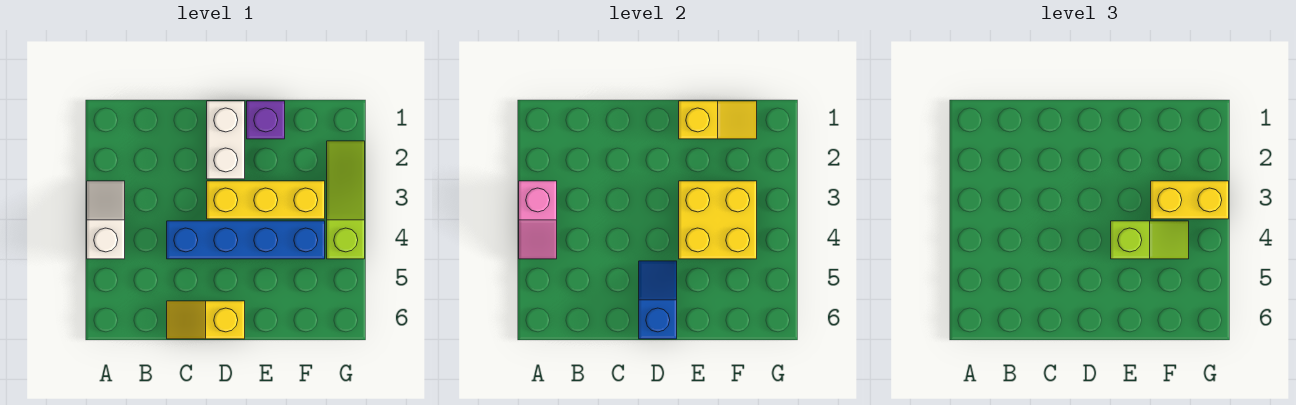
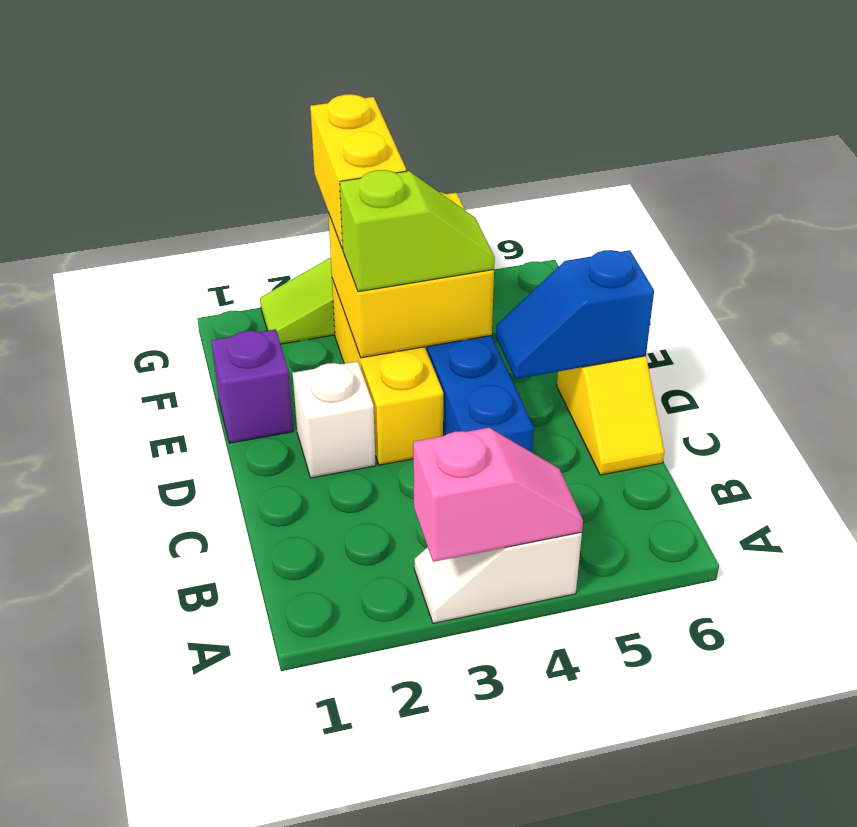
white 1x2 brick [207,101,245,179] -> white 1x1 brick [293,361,376,478]
yellow 1x2 slope [679,101,757,139] -> none
lime 1x2 slope [1111,221,1189,259] -> lime 1x2 slope turned to [340,170,495,292]

